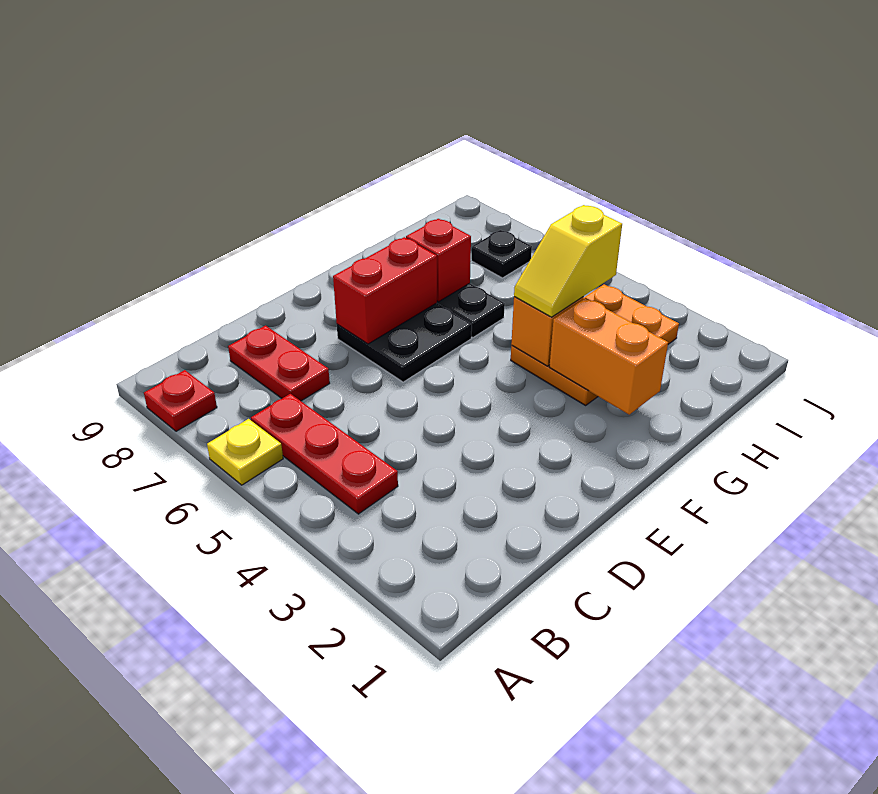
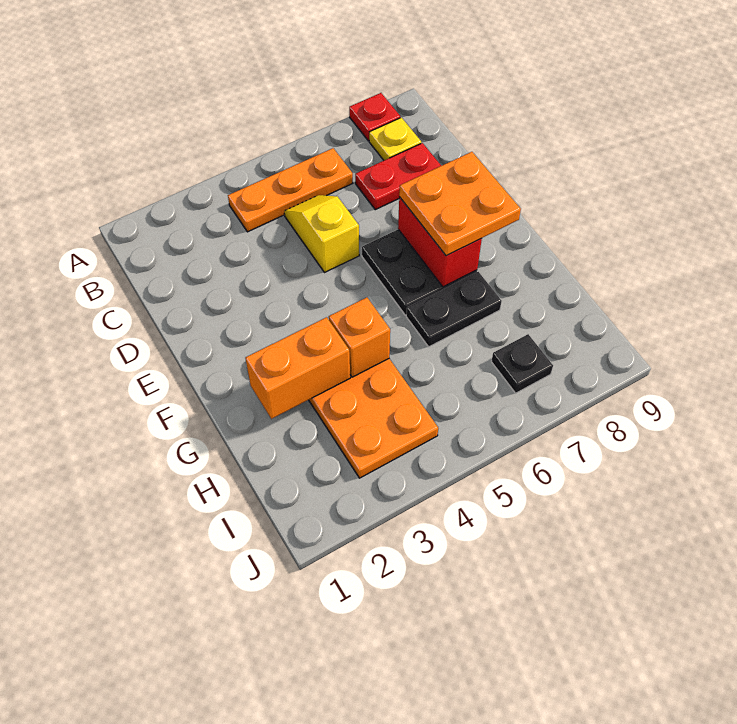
yellow 1x1 plate [207,419,283,485] -> yellow 1x1 plate moved to [369,118,421,160]
red 1x3 plate [251,394,398,514] -> orange 1x3 plate [228,148,353,232]
none -> orange 2x2 plate [399,152,521,256]
yellow 1x2 slope [514,205,622,317] -> yellow 1x2 slope moved to [284,195,359,273]
red 1x1 brick [406,219,471,302] -> none

